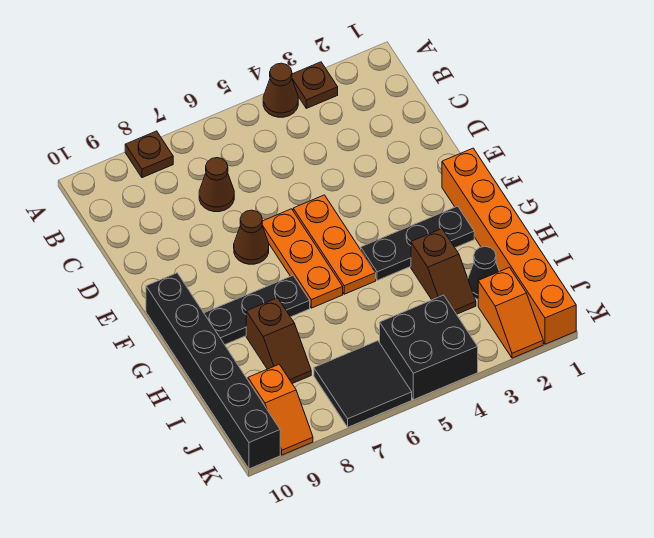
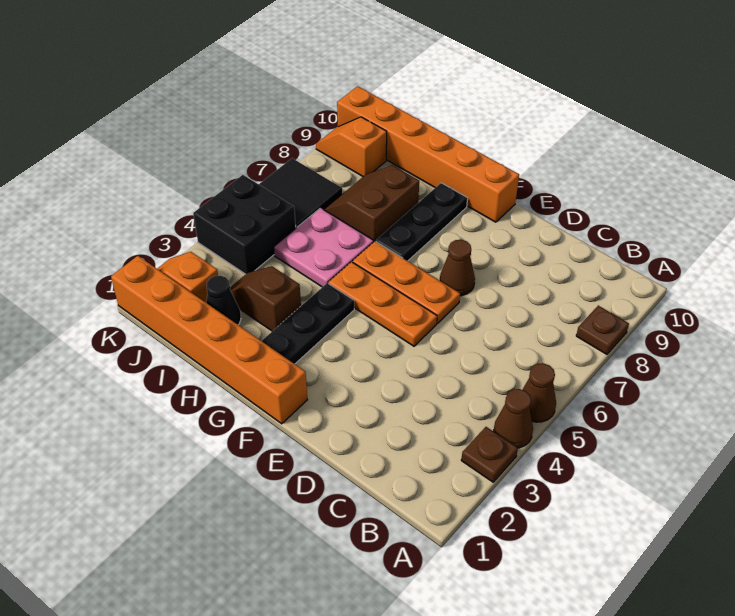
brown 1x1 cone [199,158,234,212] -> brown 1x1 cone moved to [523,363,556,422]
black 1x6 brick [146,273,280,469] -> orange 1x6 brick [337,86,519,222]
none -> pink 2x2 plate [274,208,374,287]
brown 1x2 slope [246,298,311,384] -> brown 2x2 slope [324,165,419,241]

